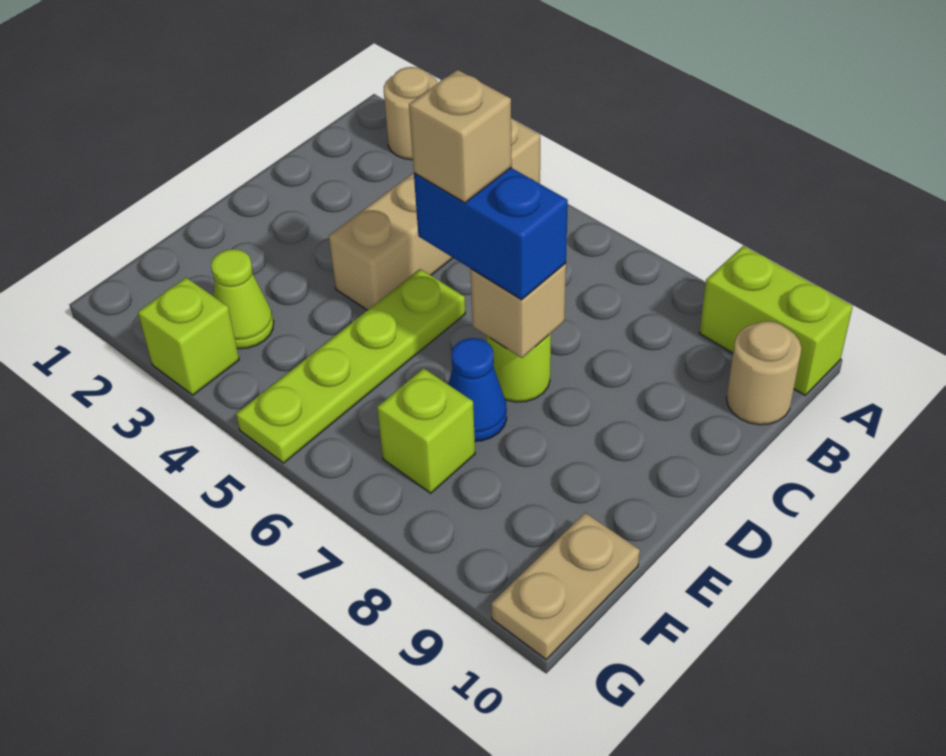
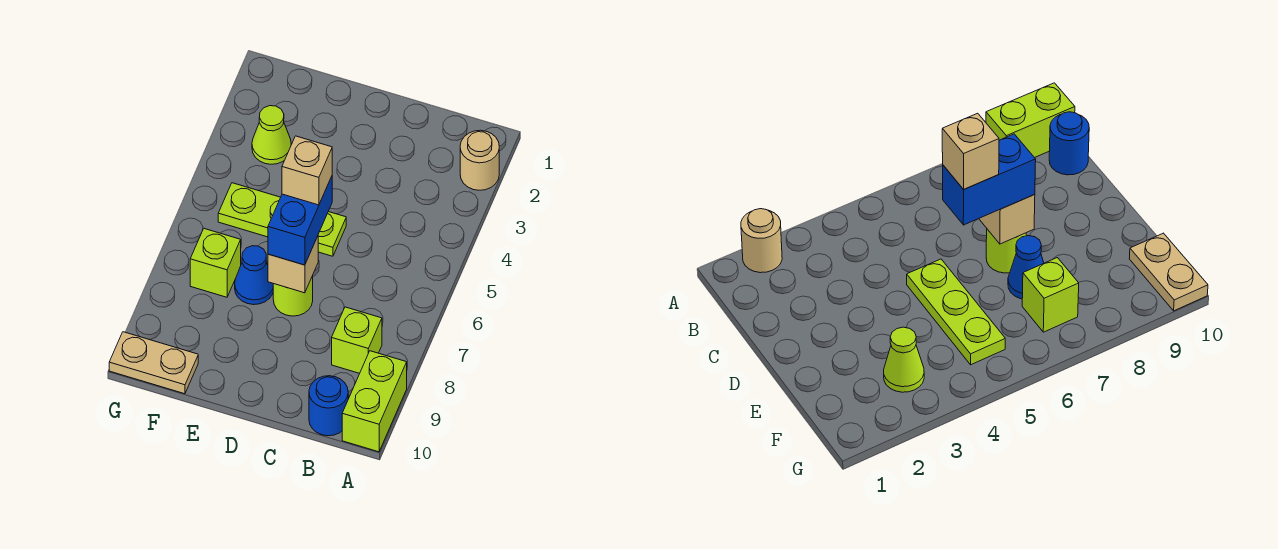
tan 1x4 brick [329,118,540,310] -> none
tan 1x1 round brick [726,321,801,425] -> blue 1x1 round brick [309,376,348,436]
lime 1x4 plate [236,269,465,463] -> lime 1x3 plate [218,183,346,256]
lime 1x1 brick [138,278,239,395] -> lime 1x1 brick moved to [332,307,382,373]

